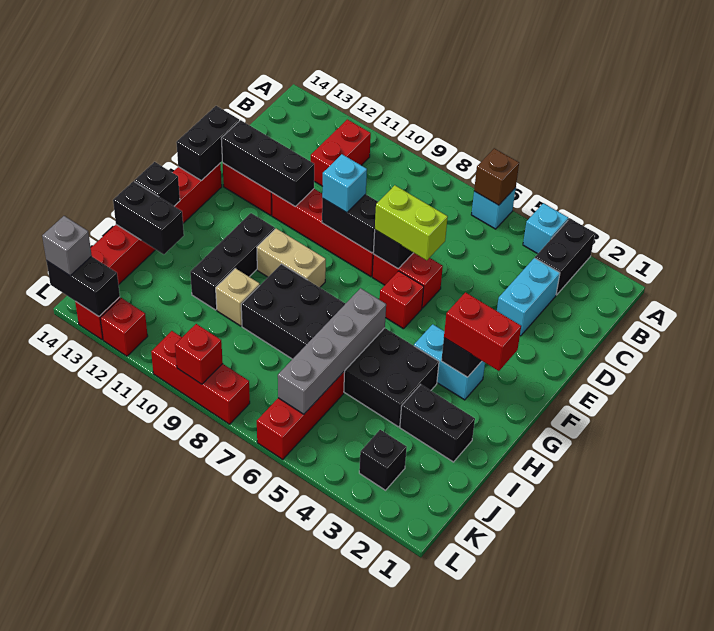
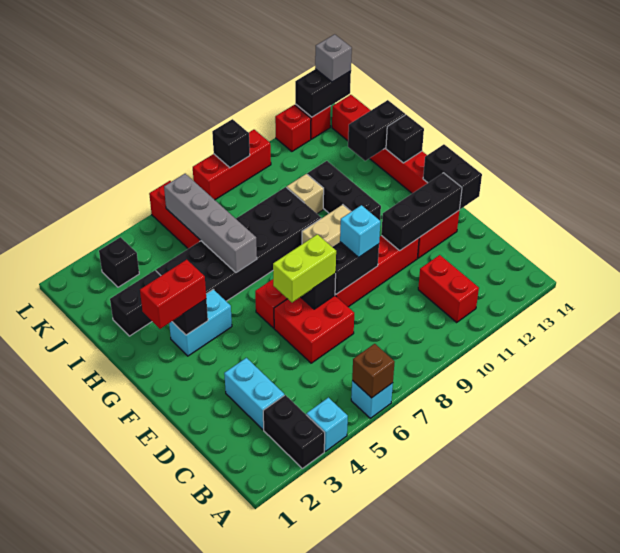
red 1x2 brick [372,253,443,308] -> red 2x2 brick [274,296,354,363]
red 1x1 brick [175,324,223,384] -> black 1x1 brick [212,119,250,168]

